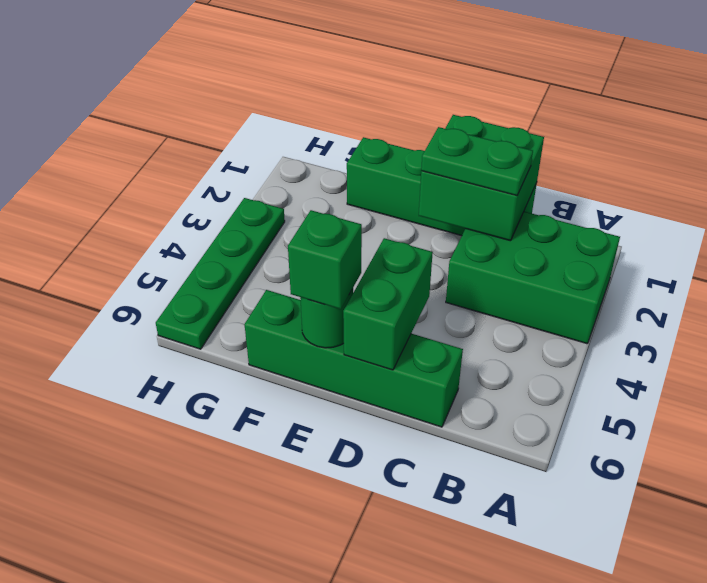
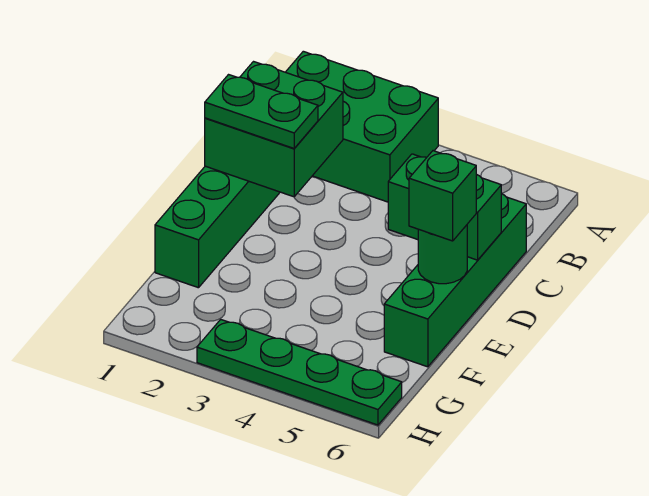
green 2x3 brick [446,212,620,344] -> green 2x3 brick turned to [286,51,438,202]
green 1x2 plate [421,127,533,196] -> green 1x2 plate turned to [205,75,318,148]

